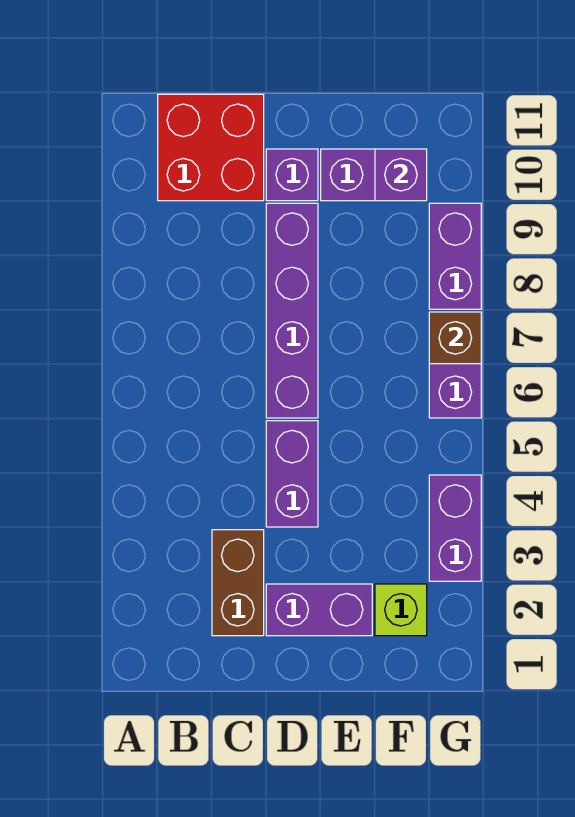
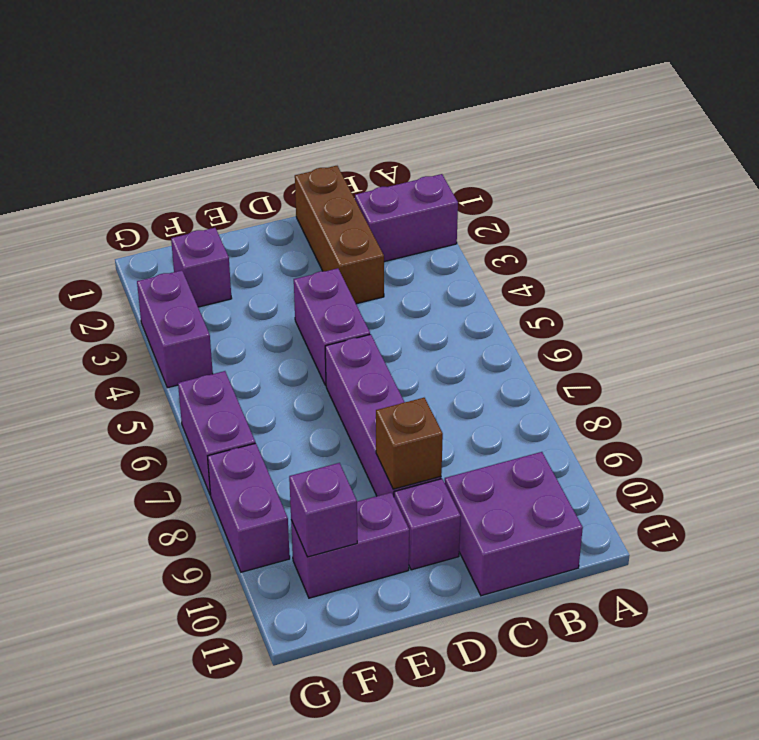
red 2x2 brick [158,94,264,201] -> purple 2x2 brick [445,452,583,596]
brown 1x2 brick [212,530,264,636] -> brown 1x3 brick [295,166,384,304]
purple 1x2 brick [266,584,372,636] -> purple 1x2 brick moved to [355,174,458,262]
lime 1x1 brick [375,584,427,636] -> purple 1x1 brick [171,228,232,307]
brown 1x1 brick [429,312,481,364] -> brown 1x1 brick moved to [376,398,443,489]

